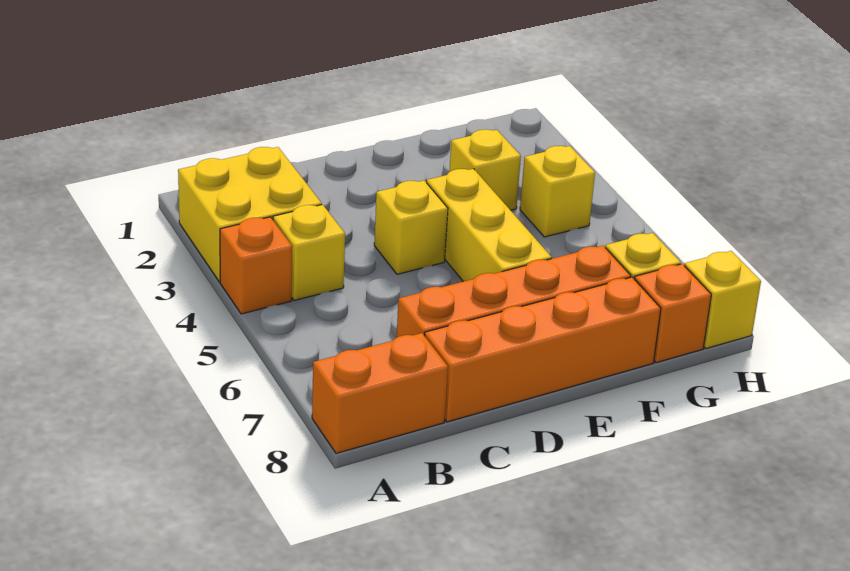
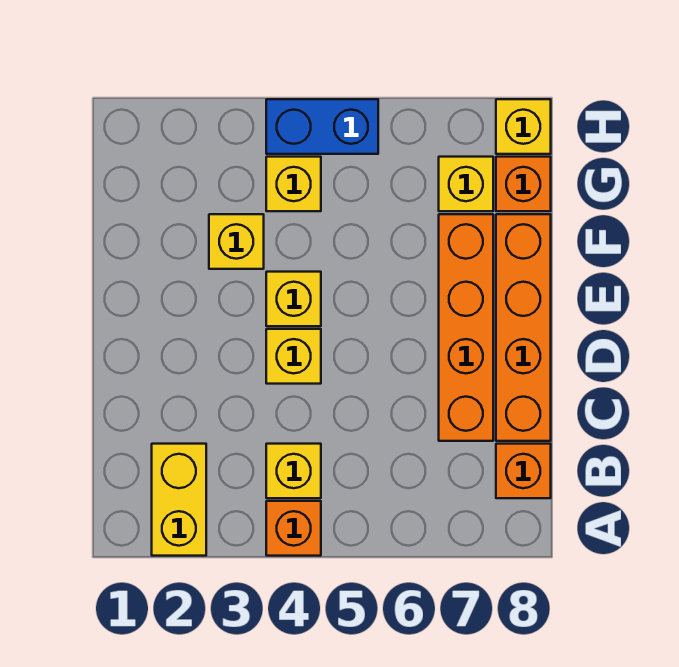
yellow 2x2 brick [178,147,322,282] -> yellow 1x2 brick [152,444,206,556]
orange 1x2 brick [312,333,448,453] -> orange 1x1 brick [496,444,551,498]
yellow 1x3 brick [427,169,552,282] -> yellow 1x1 brick [266,272,321,326]
none -> blue 1x2 brick [266,99,378,154]

